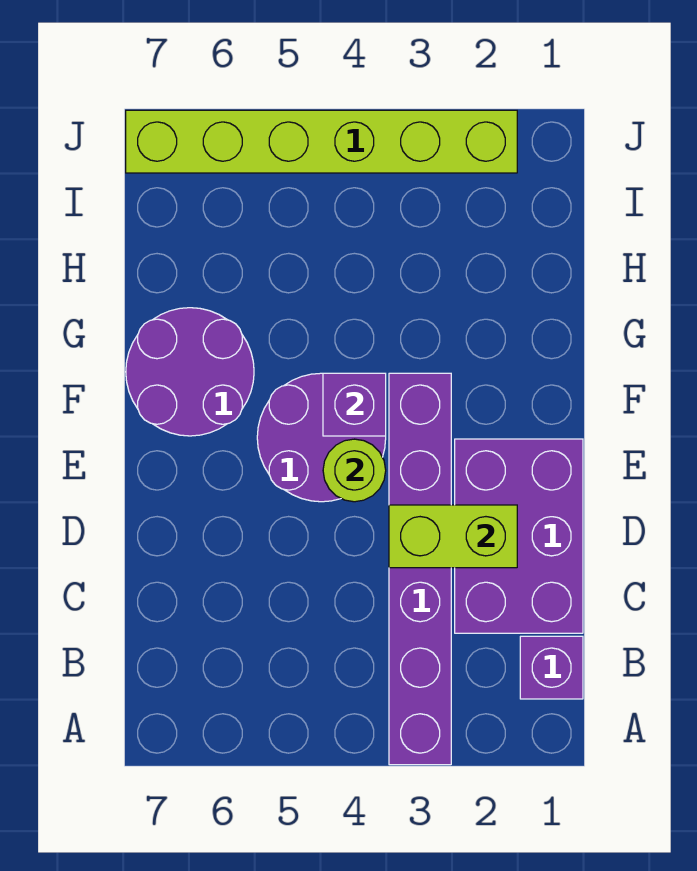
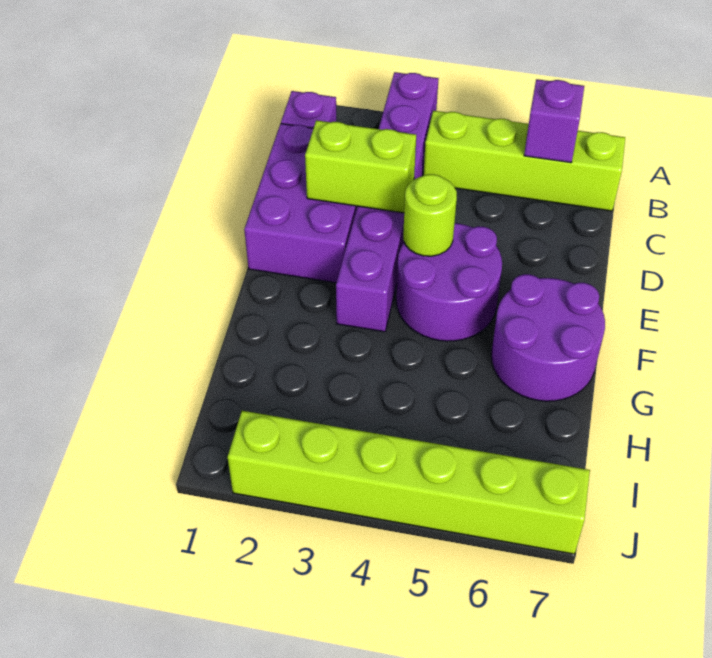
none -> lime 1x4 brick [424,111,625,211]
purple 1x1 brick [323,373,386,436] -> purple 1x1 brick moved to [524,79,584,163]

